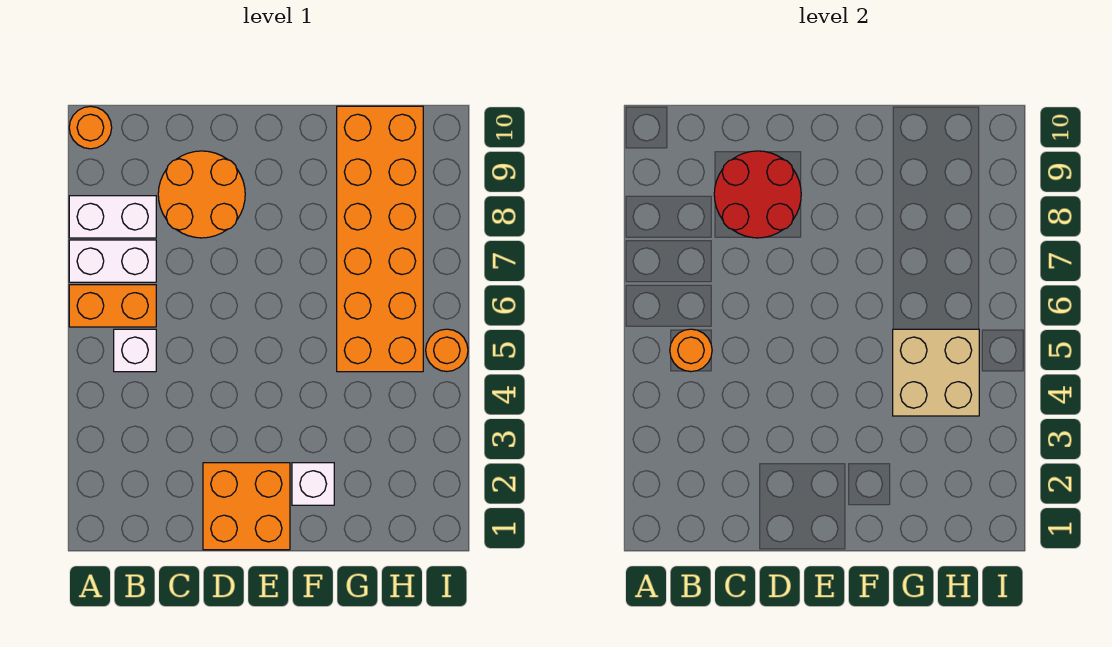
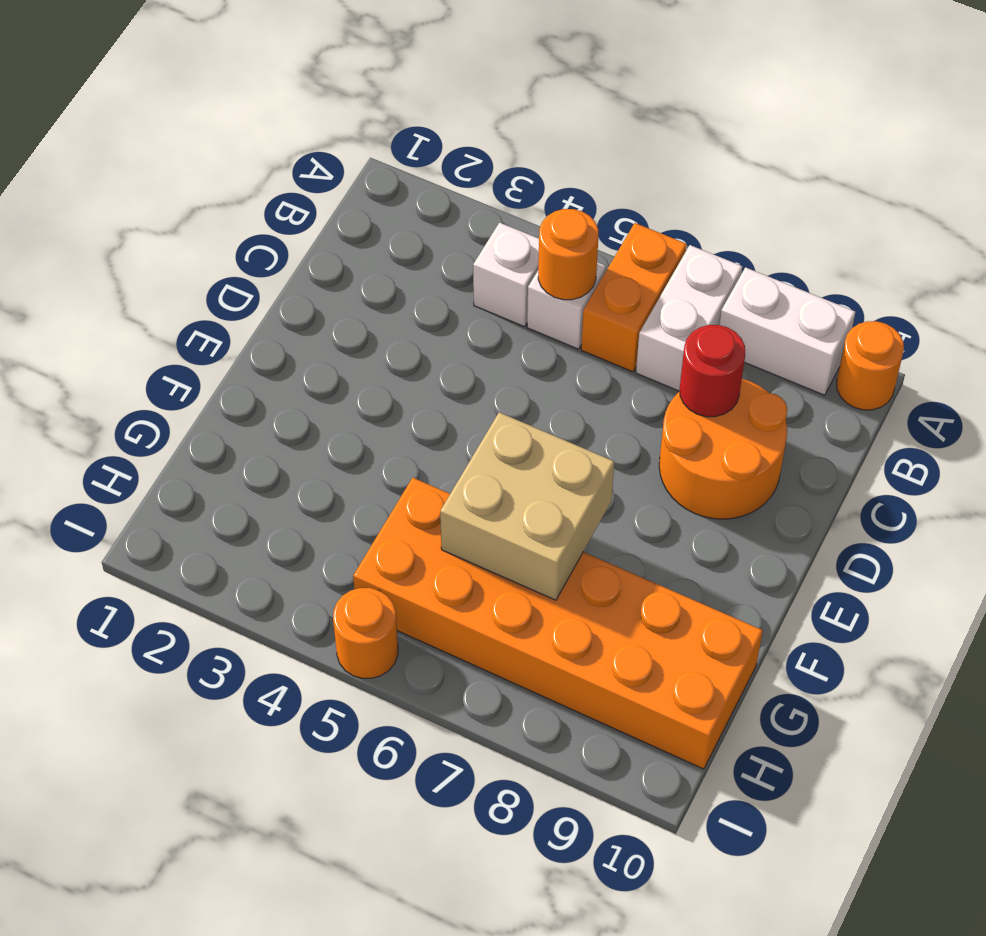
white 1x2 brick [69,196,156,238] -> white 1x2 brick turned to [720,267,855,395]
red 2x2 round brick [714,151,801,238] -> red 1x1 round brick [680,325,745,417]
orange 2x2 brick [203,463,290,550] -> none
white 1x1 brick [292,463,334,505] -> white 1x1 brick moved to [473,223,539,327]
tan 2x2 brick [893,329,979,416] -> tan 2x2 brick moved to [440,412,614,600]

